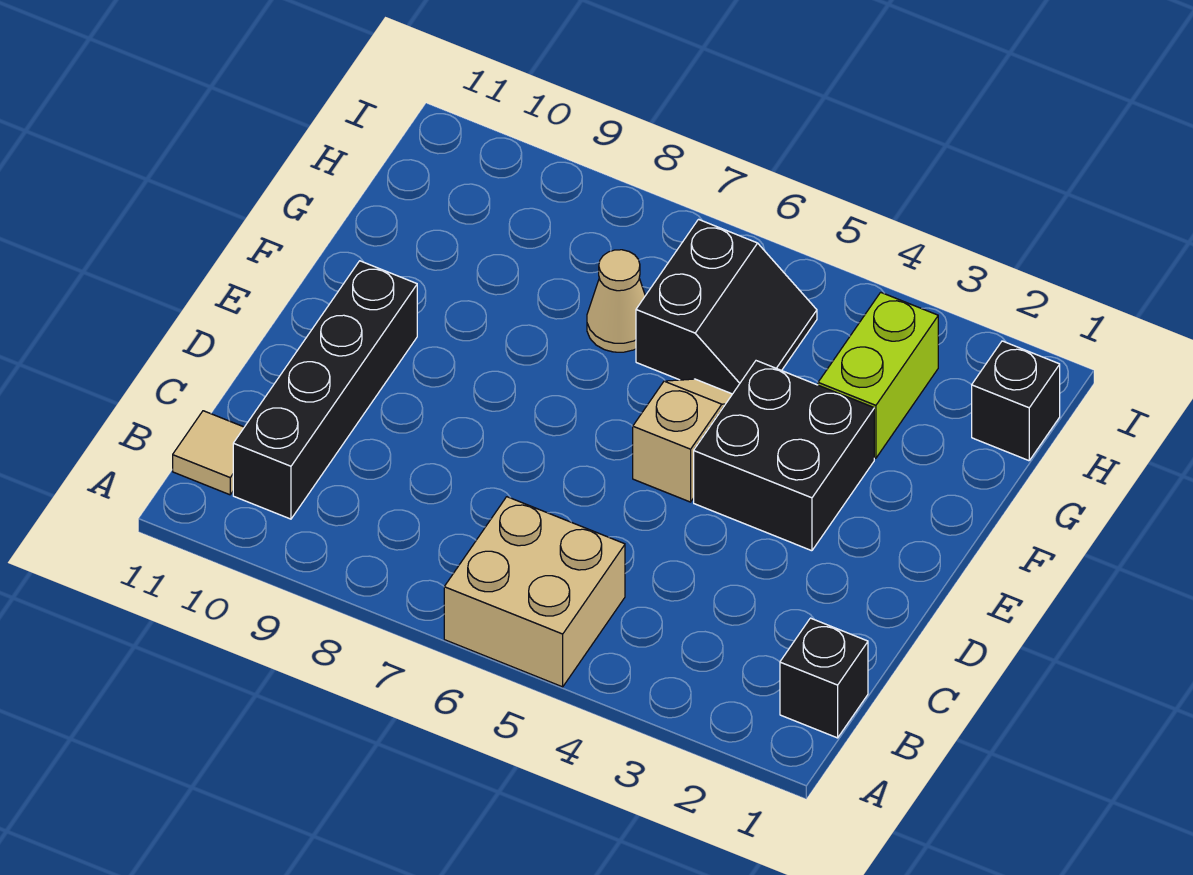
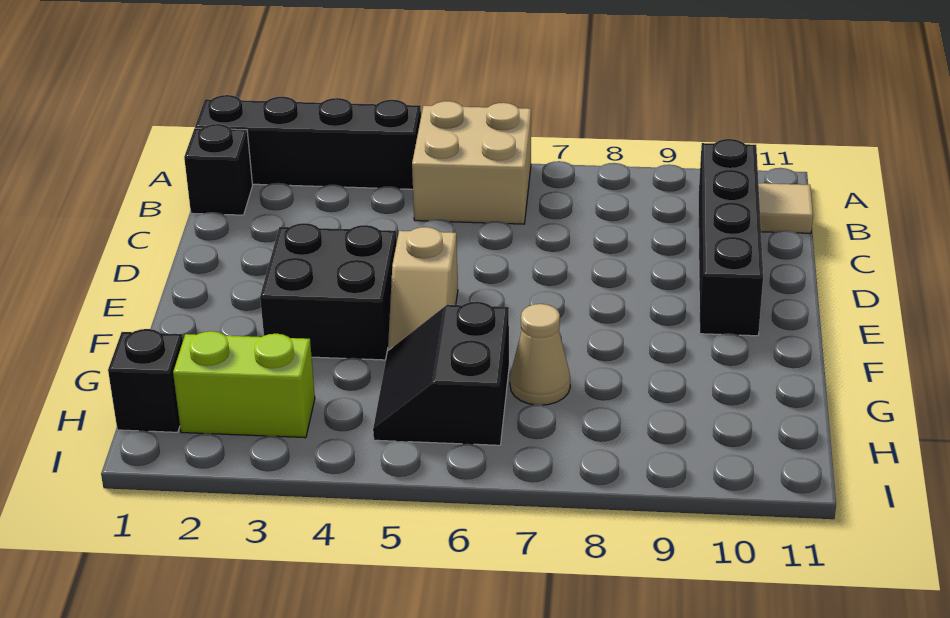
none -> black 1x4 brick [195,95,421,189]
lime 1x2 brick [818,292,938,458] -> lime 1x2 brick turned to [173,331,315,438]

